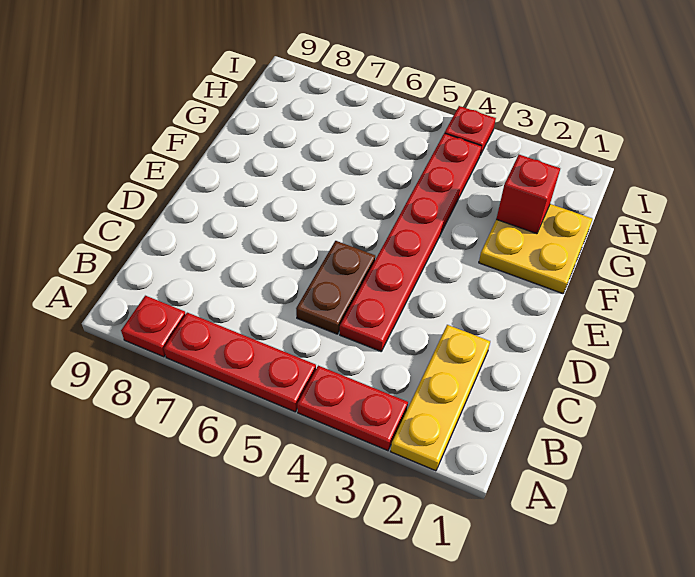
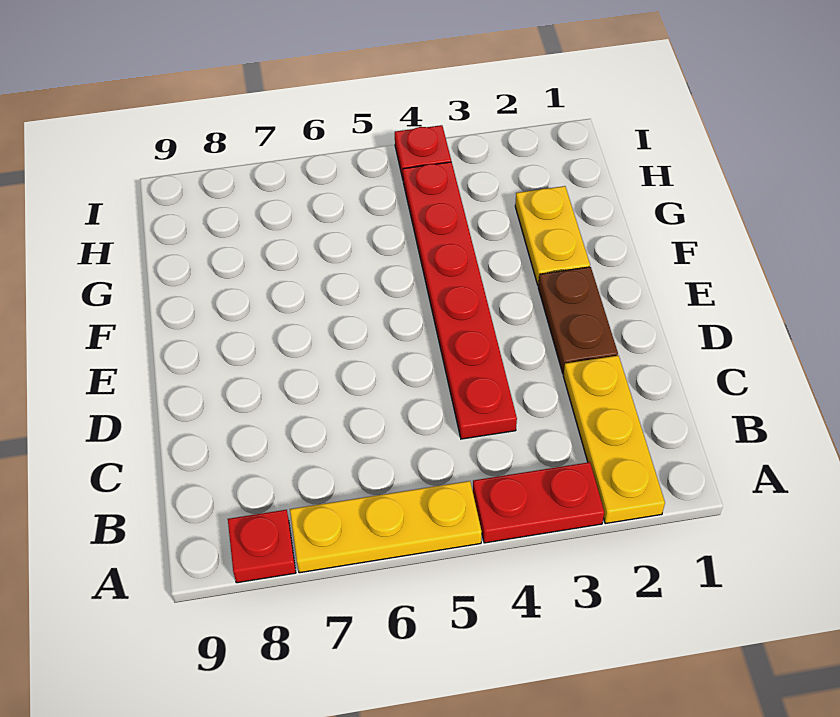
red 1x3 plate [164,313,316,412] -> yellow 1x3 plate [290,481,482,573]
brown 1x2 plate [296,241,375,334] -> brown 1x2 plate moved to [538,267,618,374]
yellow 2x2 plate [479,204,593,294] -> yellow 1x2 plate [515,186,590,285]
red 1x1 brick [496,155,560,234] -> none

